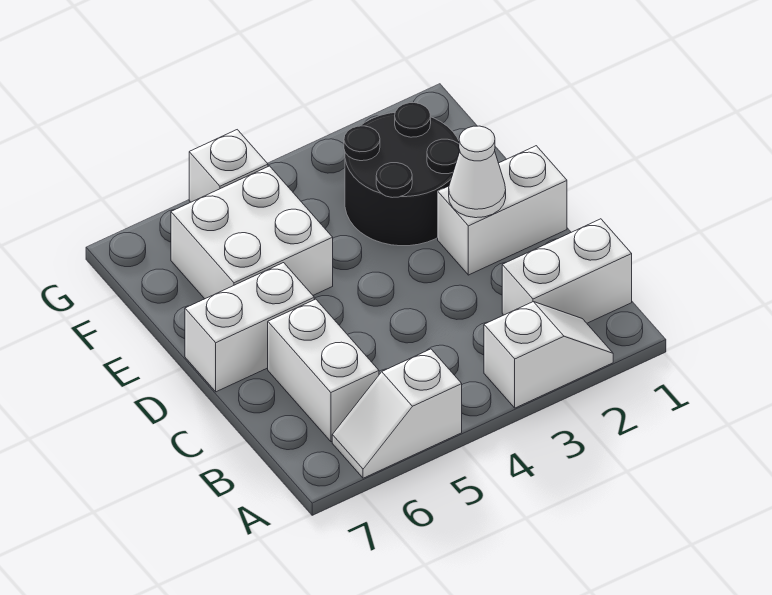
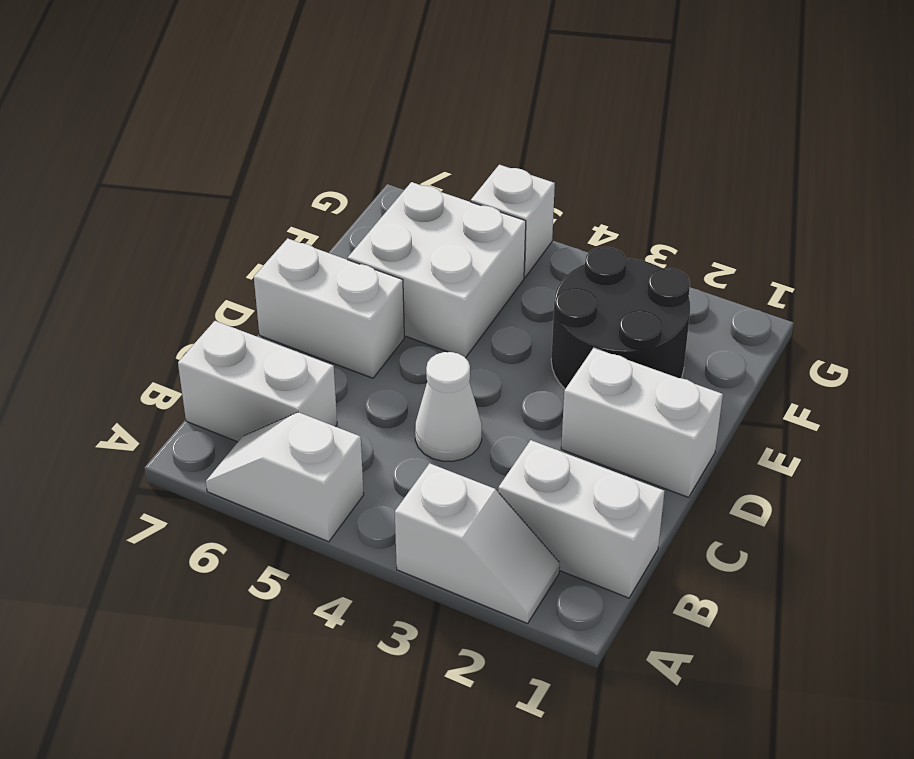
white 1x2 brick [268,299,379,442] -> white 1x2 brick turned to [178,321,337,442]
white 1x1 cone [449,126,506,218] -> white 1x1 cone moved to [415,352,482,461]

